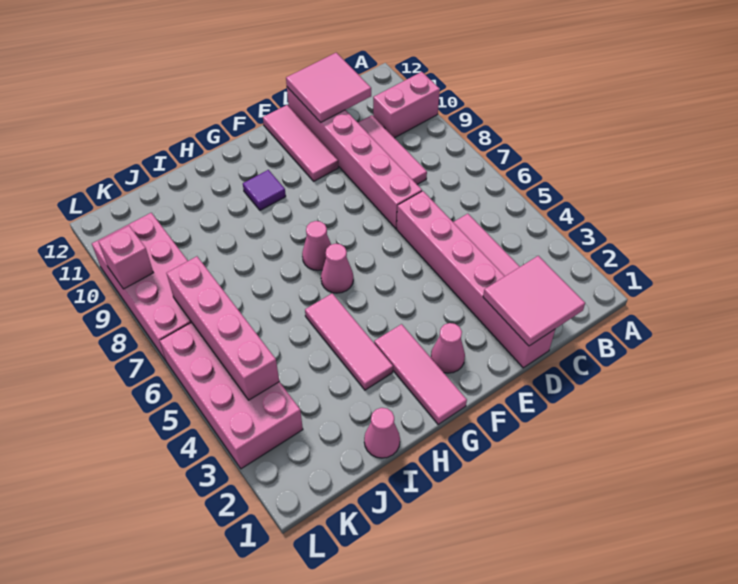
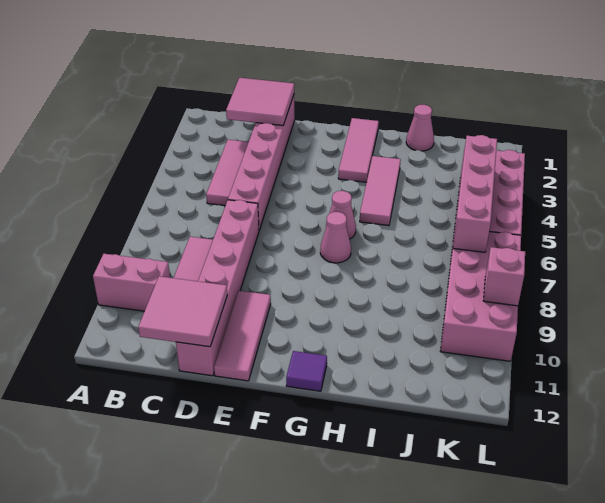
pink 1x1 cone [431,323,465,373] -> none
purple 1x1 tile [243,170,286,210] -> purple 1x1 tile moved to [286,351,327,391]

